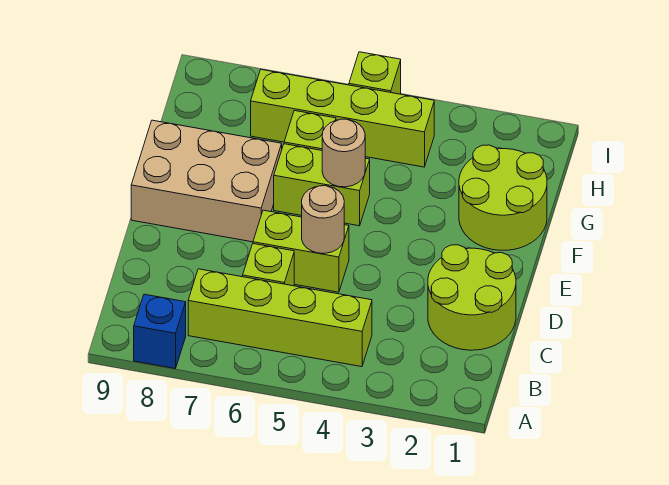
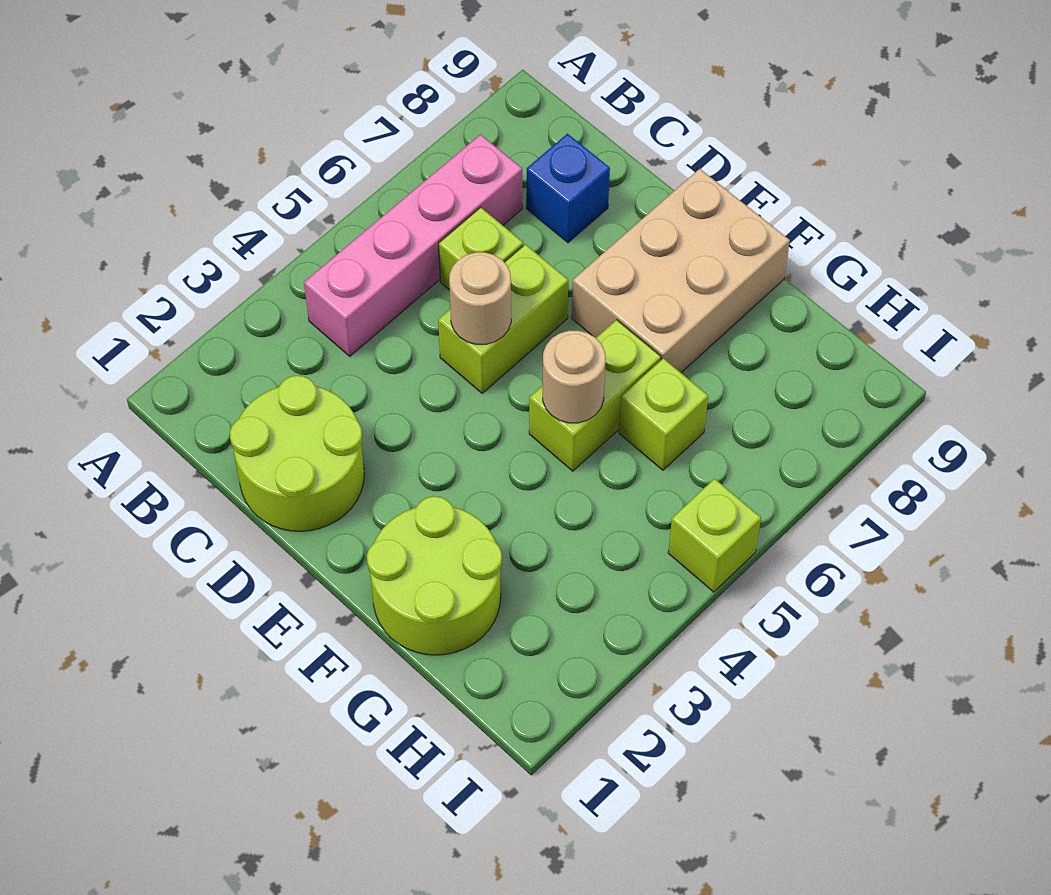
blue 1x1 brick [134,294,186,369] -> blue 1x1 brick moved to [526,134,610,243]
lime 1x4 brick [188,269,372,367] -> pink 1x4 brick [304,134,522,356]
lime 1x4 brick [251,70,434,167] -> none

